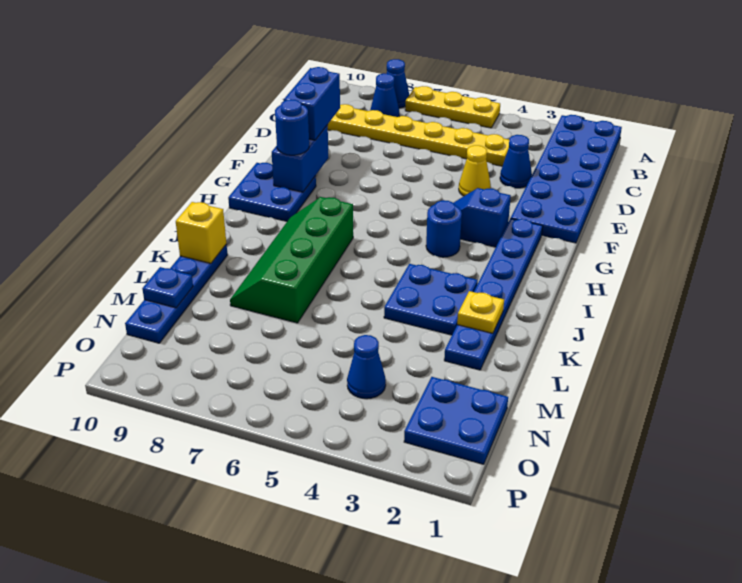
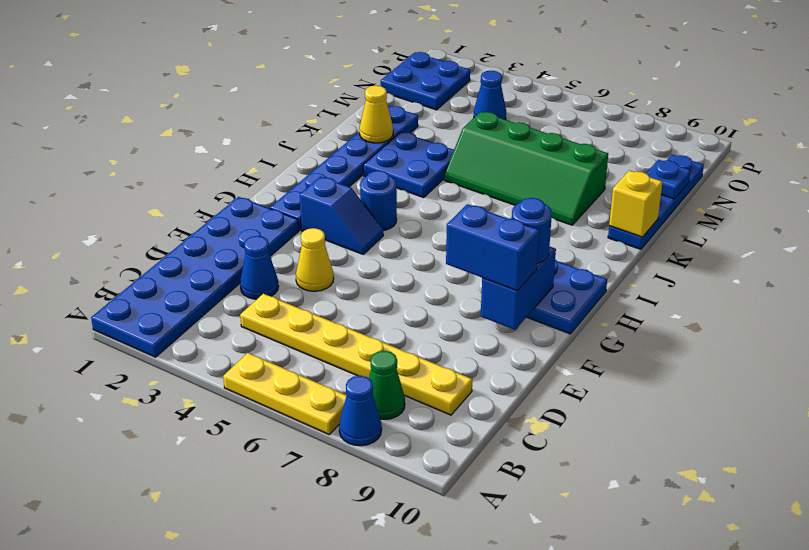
blue 1x1 cone [370,73,399,117] -> green 1x1 cone [369,351,405,419]
blue 1x2 brick [284,67,340,140] -> blue 1x2 brick turned to [446,204,539,291]
green 2x4 slope [230,197,353,323] -> green 2x4 slope turned to [444,112,608,225]
yellow 1x1 plate [457,291,504,333] -> yellow 1x1 cone [359,86,393,143]

